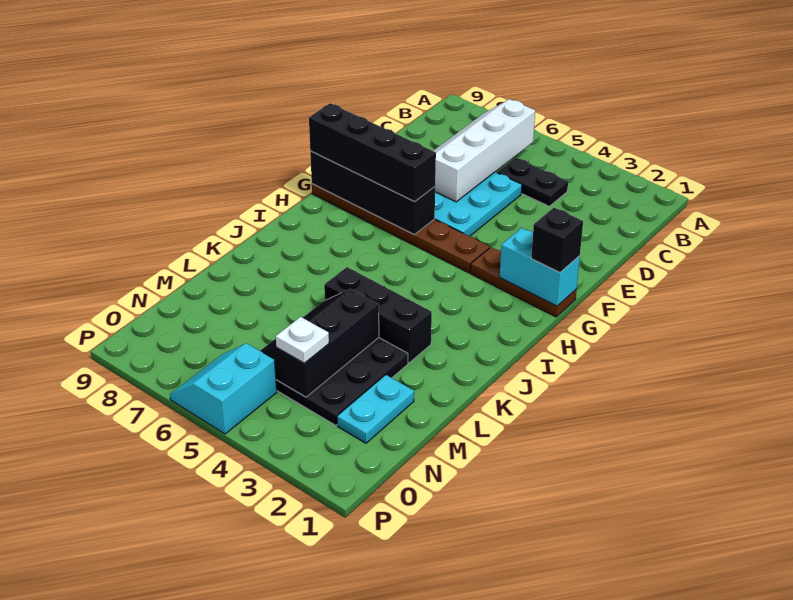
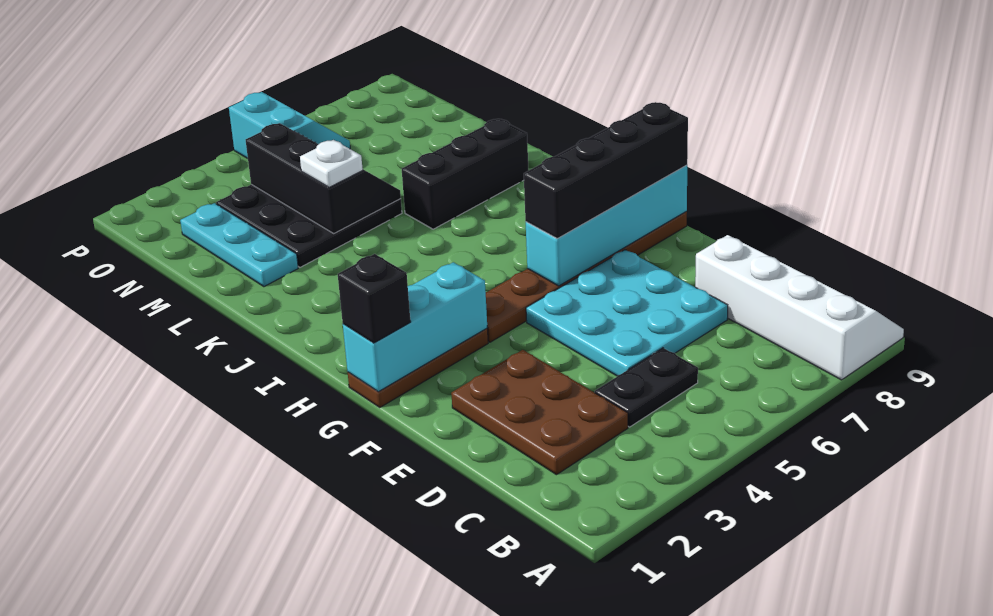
white 2x4 slope [433,99,535,202] -> white 2x4 slope moved to [695,235,904,380]
none -> brown 2x3 plate [451,350,628,475]
cyan 1x2 brick [500,228,580,306] -> cyan 1x3 brick [343,262,487,392]
black 1x4 brick [310,151,435,234] -> cyan 1x4 brick [526,165,687,286]
black 1x3 brick [324,267,432,363] -> black 1x3 brick moved to [402,119,529,229]
cyan 1x2 plate [337,375,414,443] -> cyan 1x3 plate [180,203,298,287]
white 1x1 plate [276,317,329,363] -> white 1x1 plate moved to [300,140,363,187]

